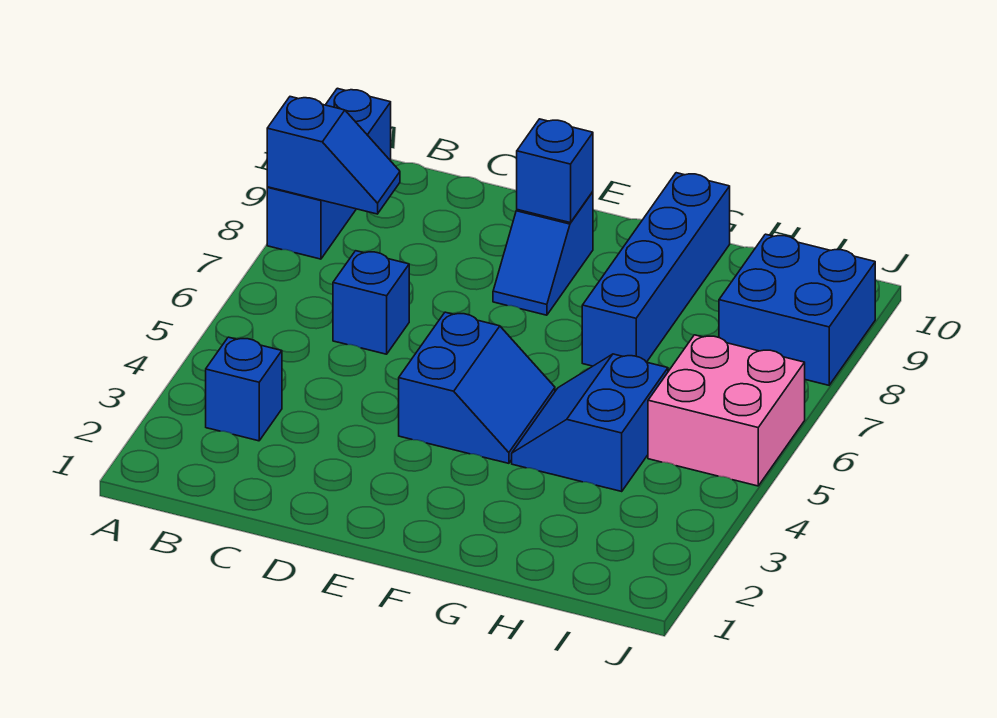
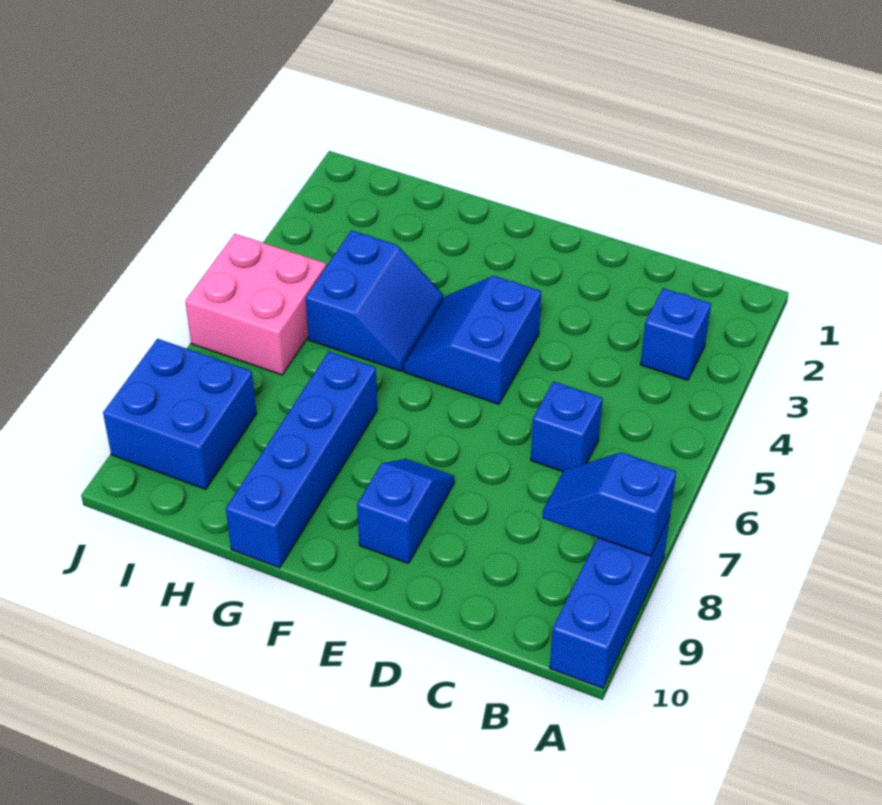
blue 1x1 brick [517,119,593,223] -> none

